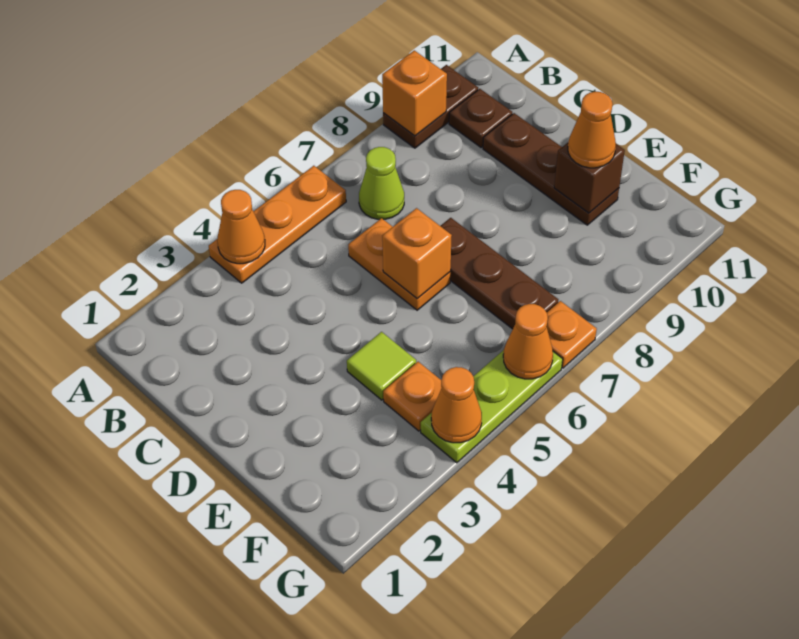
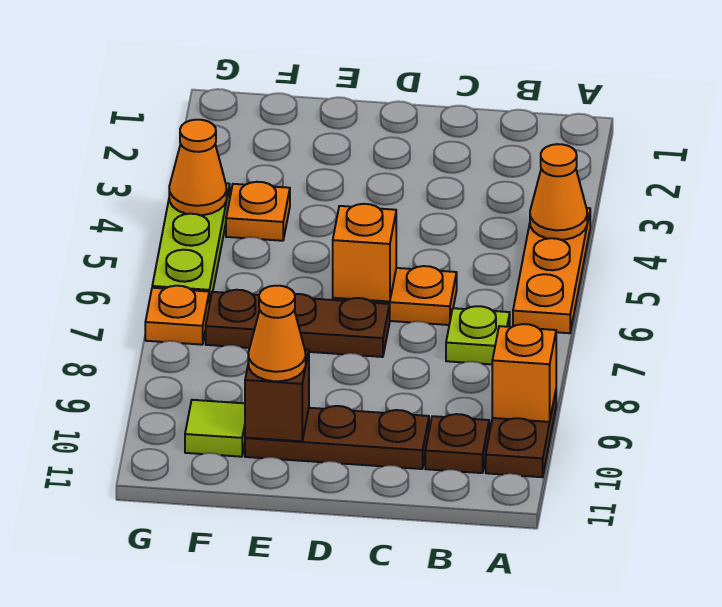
lime 1x1 cone [359,147,404,219] -> lime 1x1 plate [446,306,510,364]
lime 1x1 tile [347,332,416,400] -> lime 1x1 tile moved to [185,400,245,457]
orange 1x1 cone [503,304,553,379] -> none

